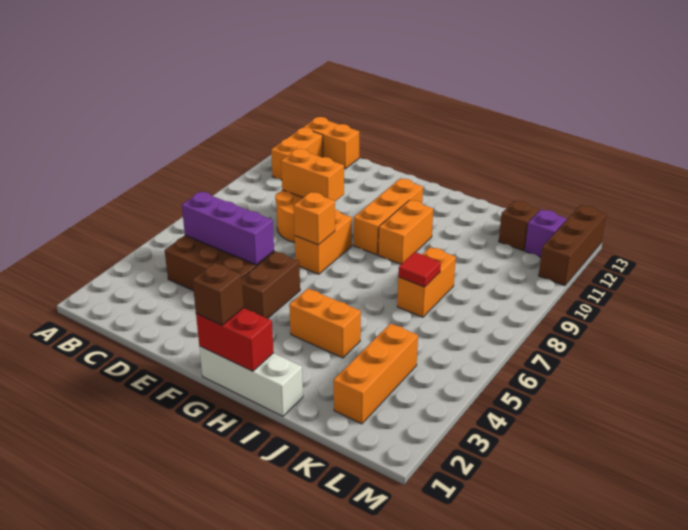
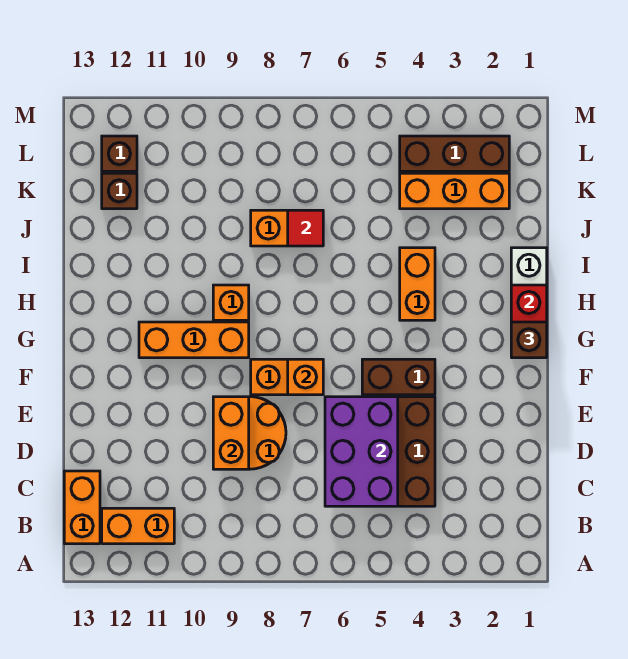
purple 1x3 brick [182,192,274,265] -> purple 2x3 brick [325,397,398,506]
orange 1x2 brick [378,200,433,264] -> orange 1x1 brick [213,285,249,320]
purple 1x1 brick [525,210,567,257] -> brown 1x1 brick [102,136,137,171]
brown 1x3 brick [539,205,606,286] -> brown 1x3 brick moved to [400,136,509,171]

